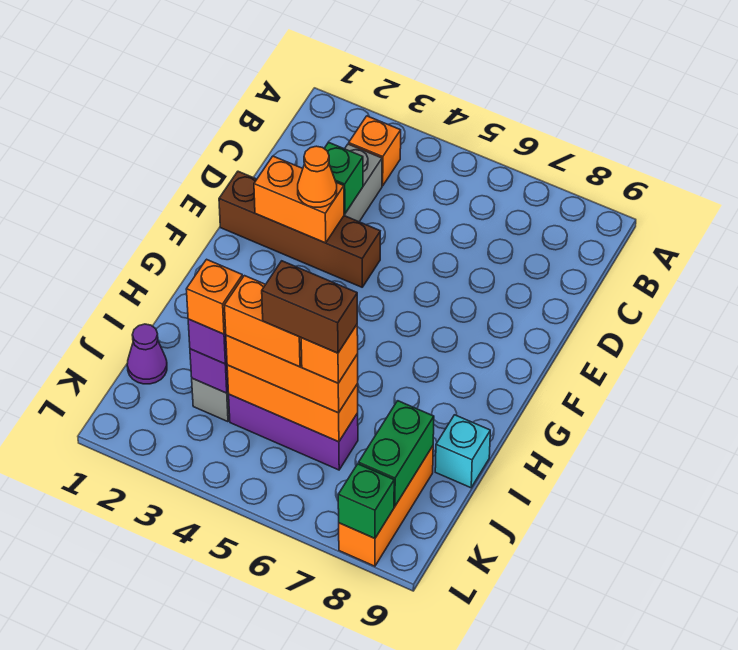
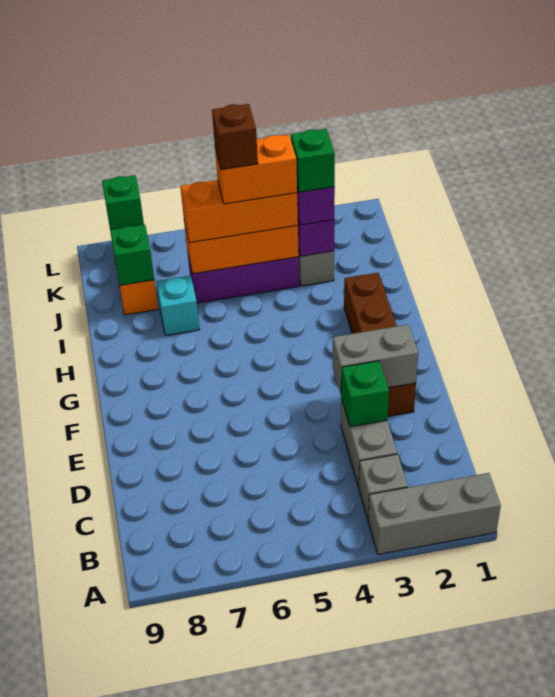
none -> grey 1x3 brick [368,473,501,555]
orange 1x1 brick [349,116,401,186] -> grey 1x1 brick [359,454,408,519]
brown 1x4 brick [219,171,380,287] -> brown 1x4 brick turned to [344,273,416,416]
orange 1x2 brick [254,156,344,243] -> grey 1x2 brick [333,324,418,395]
orange 1x1 cone [298,146,337,207] -> none
cyan 1x1 brick [435,415,490,488] -> cyan 1x1 brick moved to [156,276,200,336]
purple 1x1 cone [127,324,167,384] -> none
orange 1x1 brick [186,259,243,334] -> green 1x1 brick [291,129,335,192]
brown 1x2 brick [262,261,357,353] -> brown 1x1 brick [212,104,258,170]
orange 1x1 brick [301,325,358,383] -> none
green 1x2 brick [359,401,434,506] -> green 1x1 brick [110,225,154,285]

